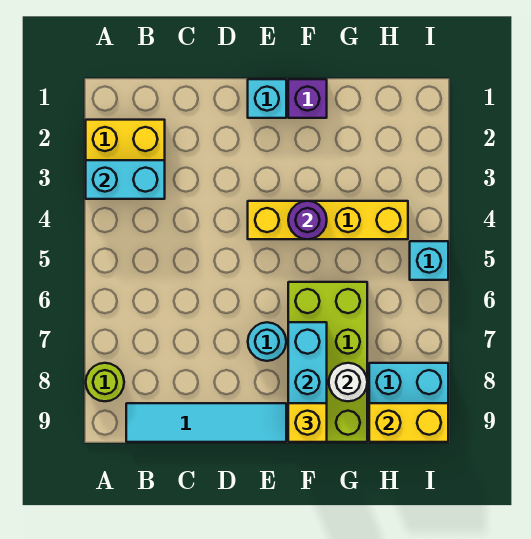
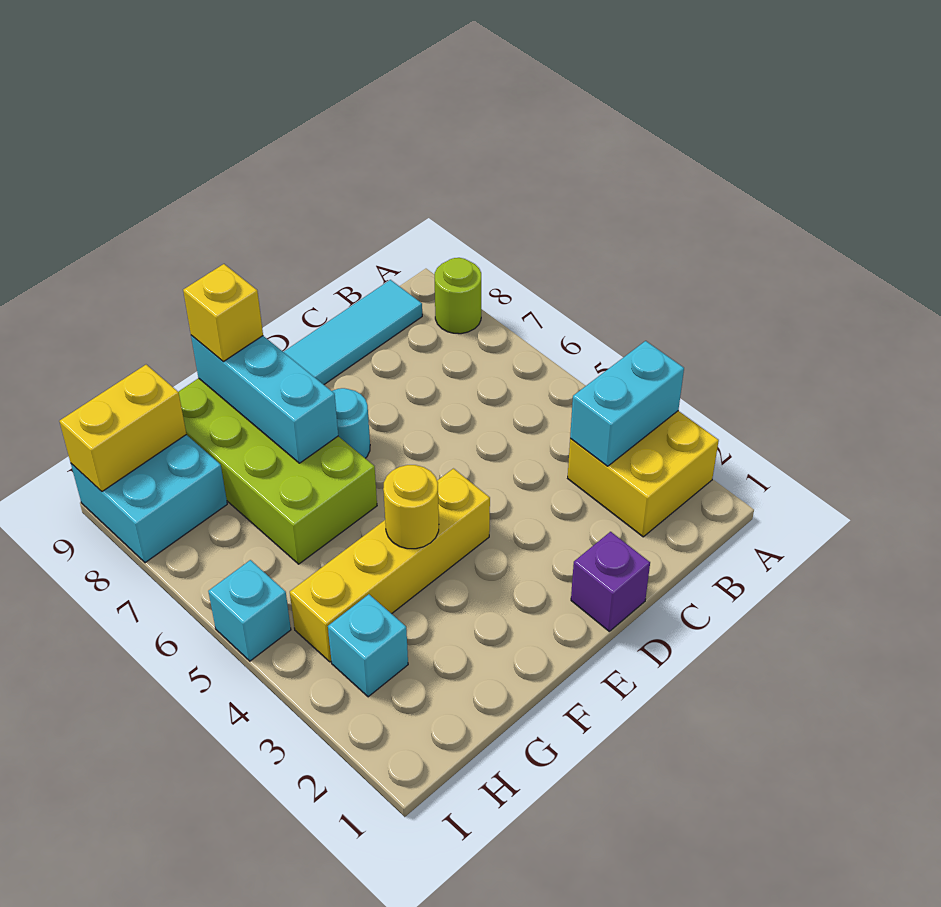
cyan 1x1 brick [248,79,286,118] -> cyan 1x1 brick moved to [328,594,408,697]
purple 1x1 brick [288,79,327,118] -> purple 1x1 brick moved to [571,532,650,631]
purple 1x1 round brick [288,201,327,239] -> yellow 1x1 round brick [383,465,439,549]
white 1x1 round brick [329,363,367,401] -> none

